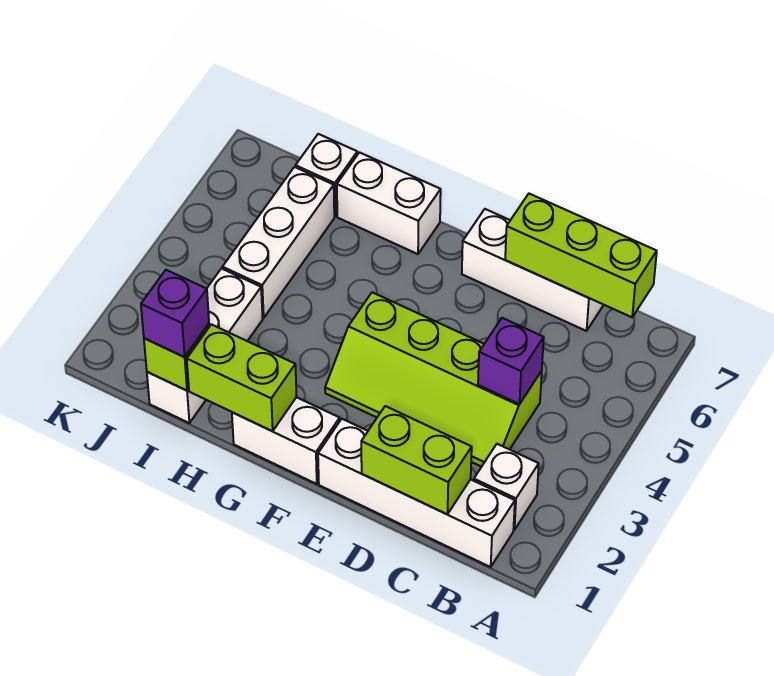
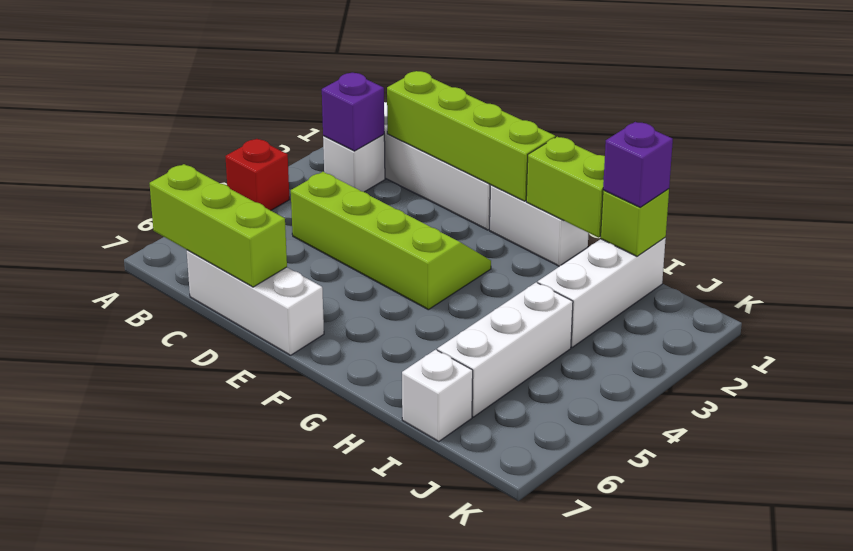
none -> red 1x1 brick [225,139,290,210]
lime 1x2 brick [361,406,472,514] -> lime 1x4 brick [387,71,555,201]
purple 1x1 brick [478,318,544,404] -> purple 1x1 brick moved to [322,73,384,151]
white 1x2 brick [337,153,441,254] -> none

